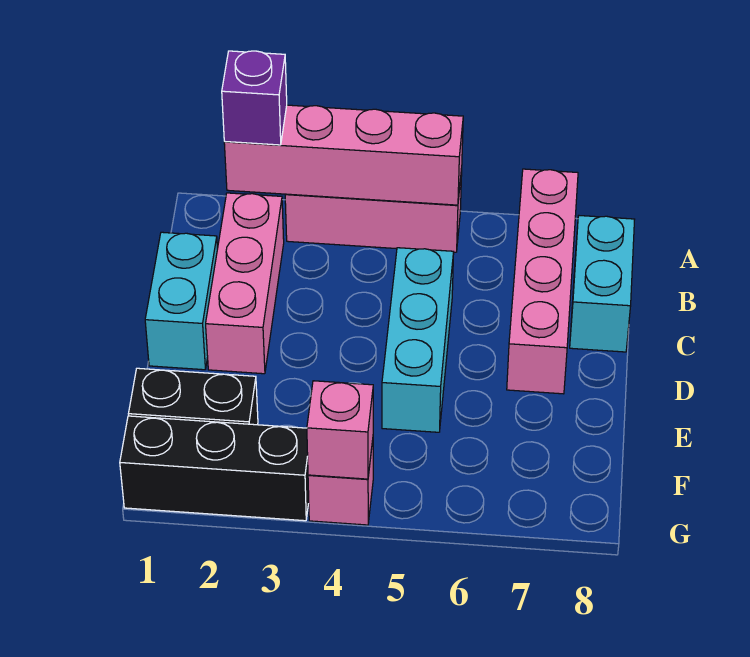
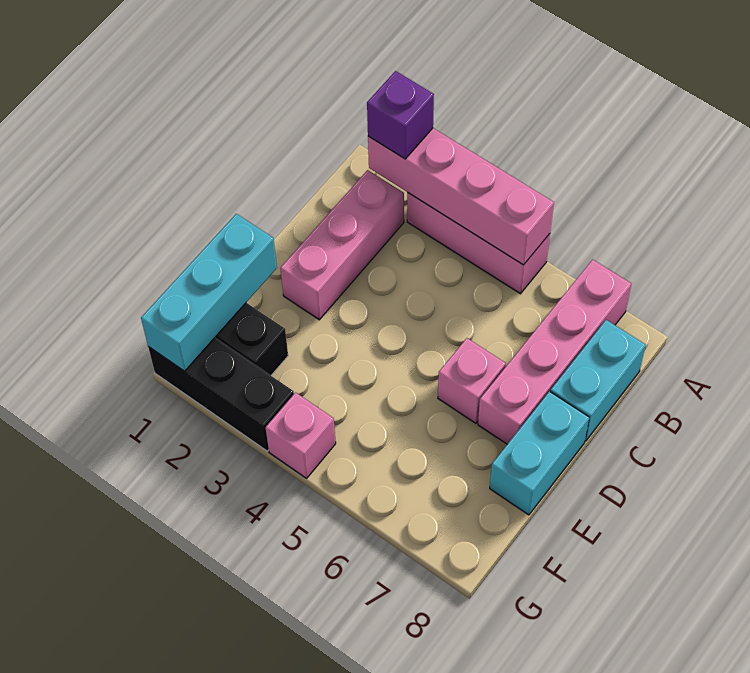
cyan 1x2 brick [145,232,218,370] -> cyan 1x2 brick moved to [490,391,589,515]
cyan 1x3 brick [382,248,454,432] -> cyan 1x3 brick moved to [141,214,277,371]
pink 1x1 brick [307,381,373,479] -> pink 1x1 brick moved to [438,338,506,423]

